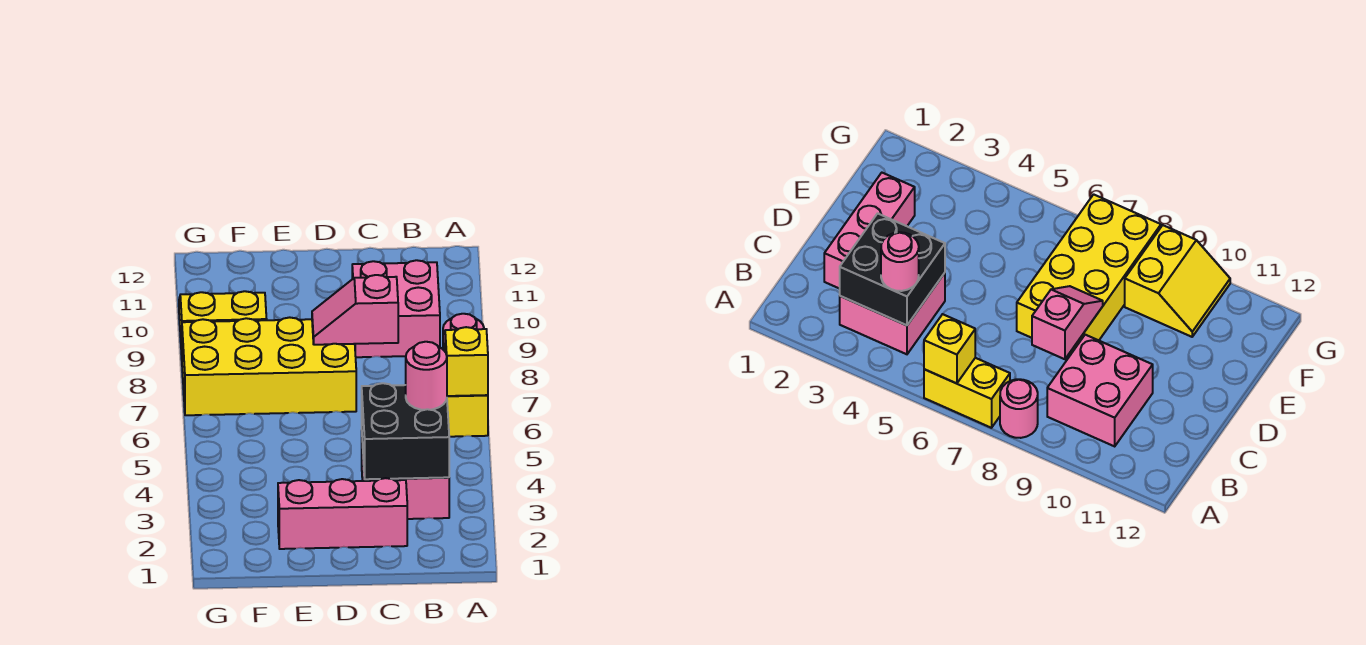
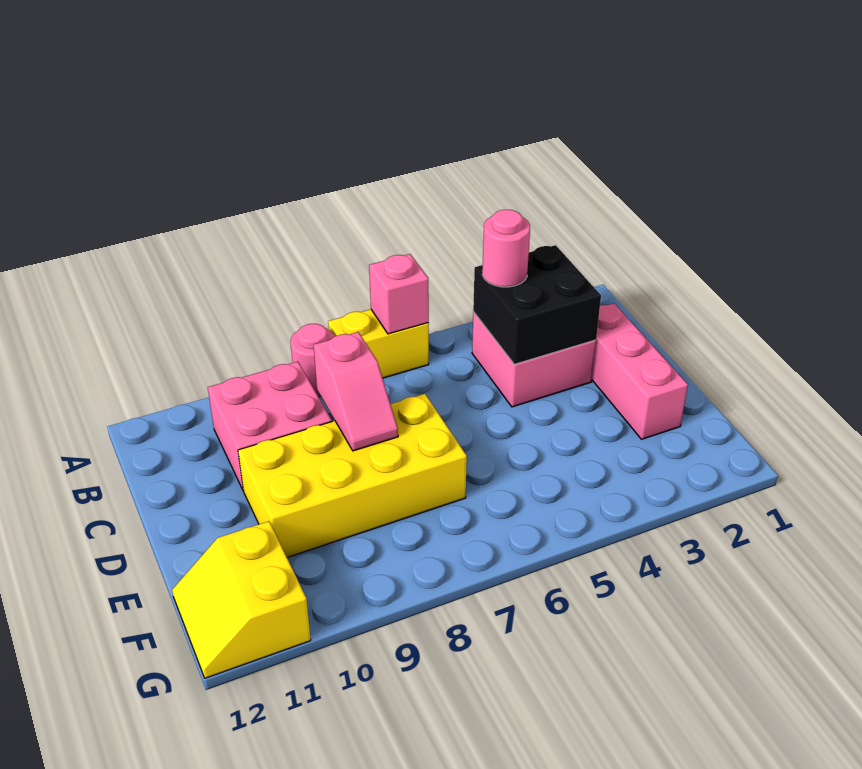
yellow 1x1 brick [445,327,488,396] -> pink 1x1 brick [369,254,429,334]
yellow 2x4 brick [182,317,356,415] -> yellow 2x4 brick turned to [238,394,467,557]
yellow 2x2 slope [179,291,267,355] -> yellow 2x2 slope moved to [172,521,311,678]

